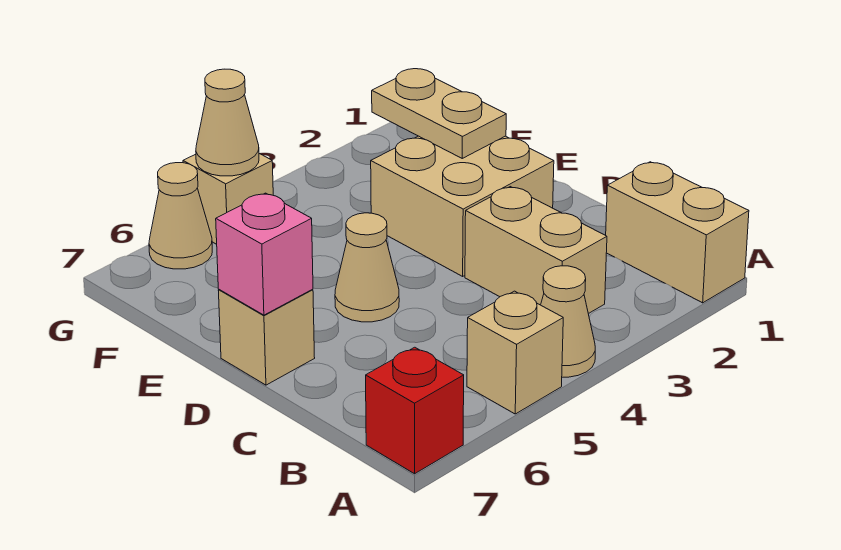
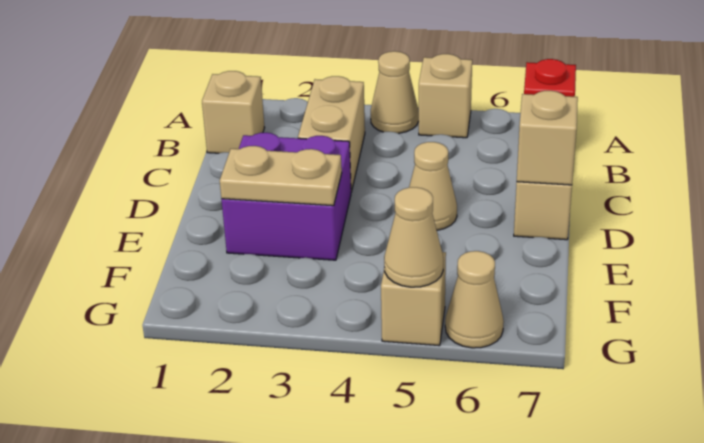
tan 1x2 brick [606,162,749,303] -> tan 1x1 brick [202,71,265,153]
tan 2x2 brick [371,136,554,276] -> purple 2x2 brick [222,133,351,260]
pink 1x1 brick [216,193,313,315] -> tan 1x1 brick [517,91,578,185]
tan 1x2 plate [372,69,506,158] -> tan 1x2 plate turned to [220,146,342,206]

